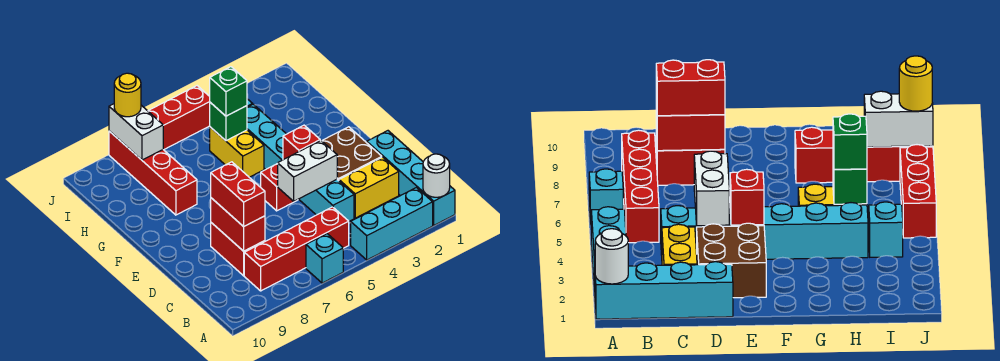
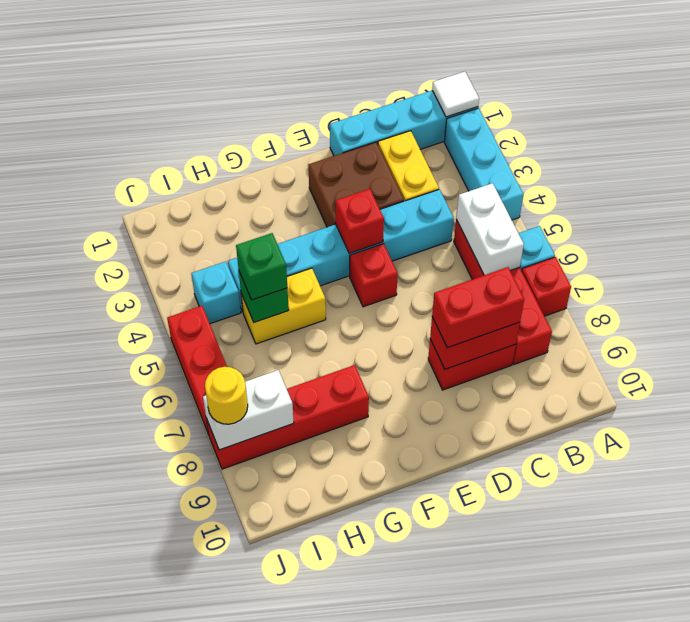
white 1x1 round brick [423,154,450,197] -> white 1x1 tile [432,72,479,117]
none -> red 1x1 brick [522,257,571,316]
white 1x2 brick [278,140,337,201] -> white 1x2 brick moved to [456,183,524,275]

